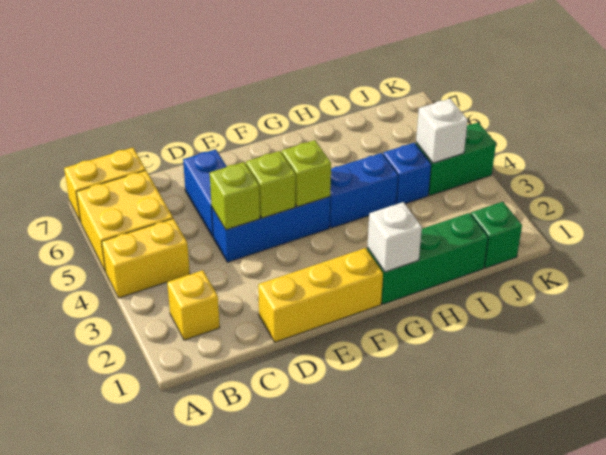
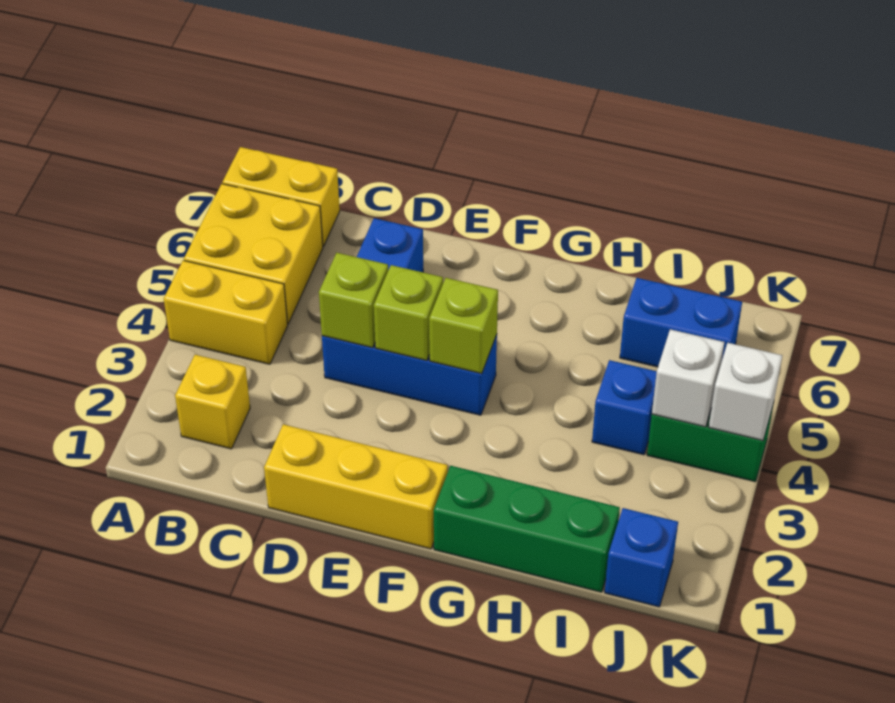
white 1x1 brick [367,202,422,272] -> white 1x1 brick moved to [709,343,782,440]
blue 1x2 brick [330,153,398,228] -> blue 1x2 brick moved to [620,278,742,367]
green 1x1 brick [471,202,522,268] -> blue 1x1 brick [605,508,678,607]

